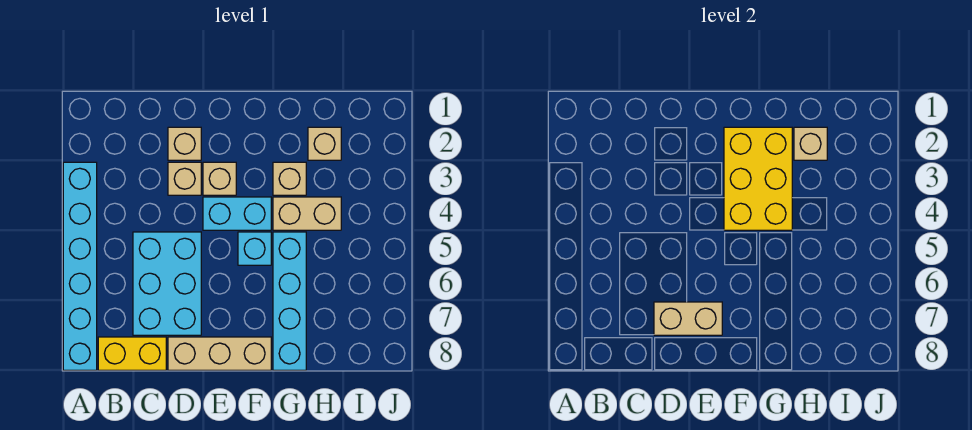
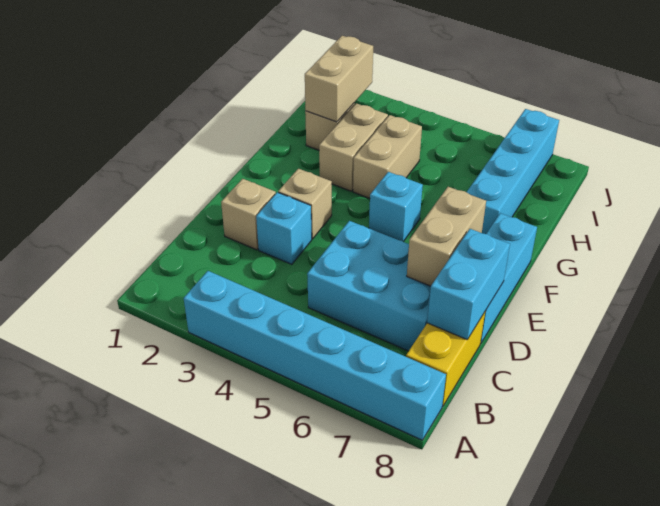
tan 1x1 brick [168,162,201,195] -> cyan 1x1 brick [256,192,312,264]
tan 1x3 brick [168,337,271,370] -> cyan 1x3 brick [480,213,537,344]
cyan 1x2 brick [203,197,271,230] -> cyan 1x2 brick moved to [427,229,510,339]
yellow 2x3 brick [724,127,792,230] -> none
tan 1x1 brick [273,162,306,195] -> tan 1x2 brick [319,103,388,191]
cyan 1x4 brick [273,232,306,370] -> cyan 1x4 brick turned to [467,109,559,234]
tan 1x1 brick [794,127,827,160] -> tan 1x2 brick [305,36,373,122]

